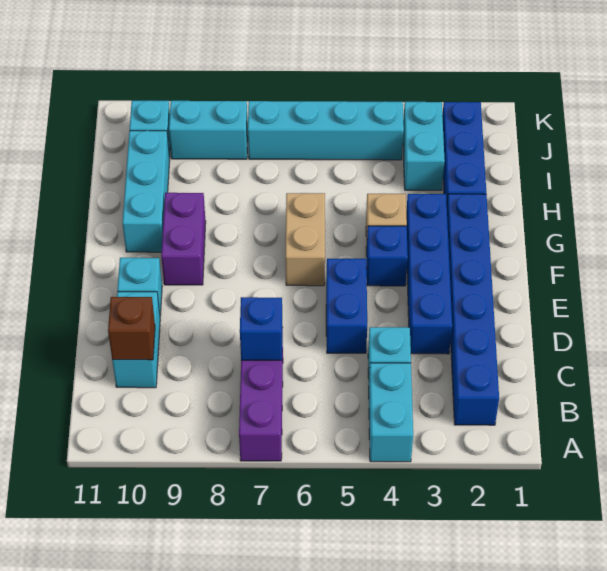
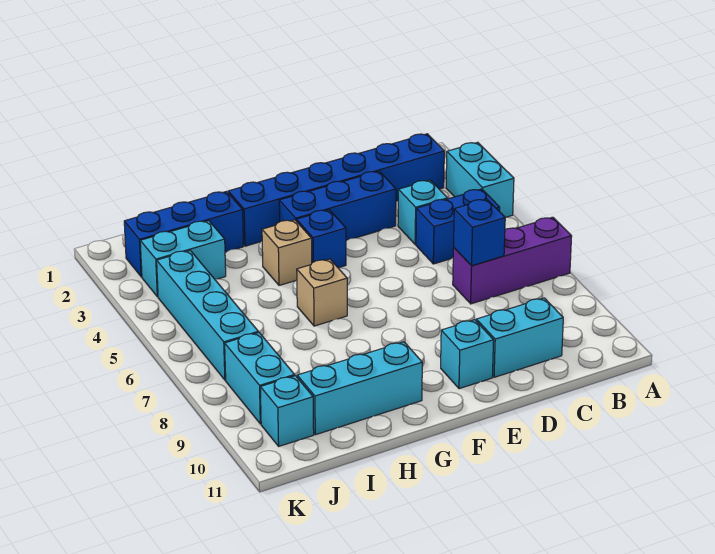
cyan 1x2 brick [369,363,413,462] -> cyan 1x2 brick turned to [446,142,514,218]
brown 1x1 brick [108,297,155,360] -> none
blue 1x4 brick [406,194,452,354] -> blue 1x3 brick [279,171,396,241]
blue 1x2 brick [326,259,367,353] -> blue 1x2 brick moved to [416,189,500,264]
tan 1x2 brick [286,193,325,286] -> tan 1x1 brick [297,259,347,326]
purple 1x2 brick [161,193,206,285] -> none

